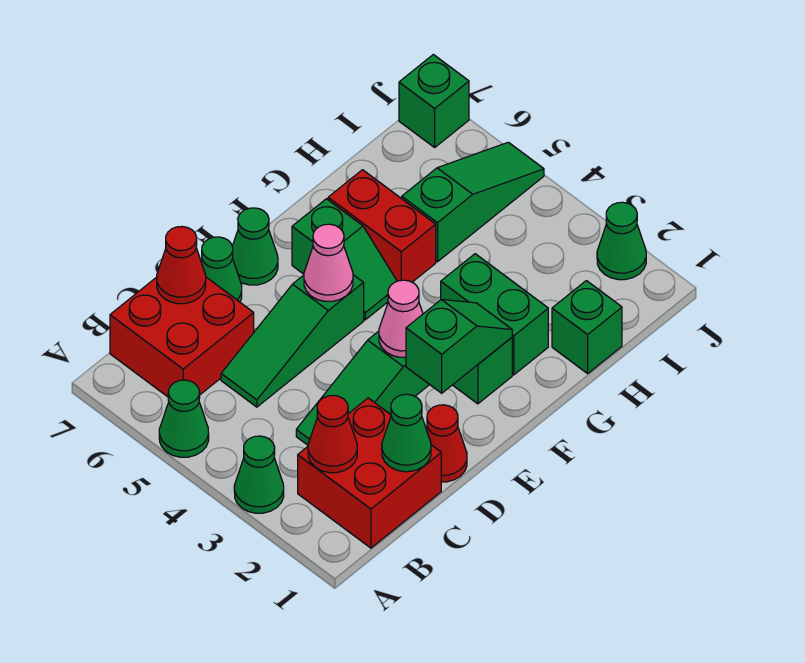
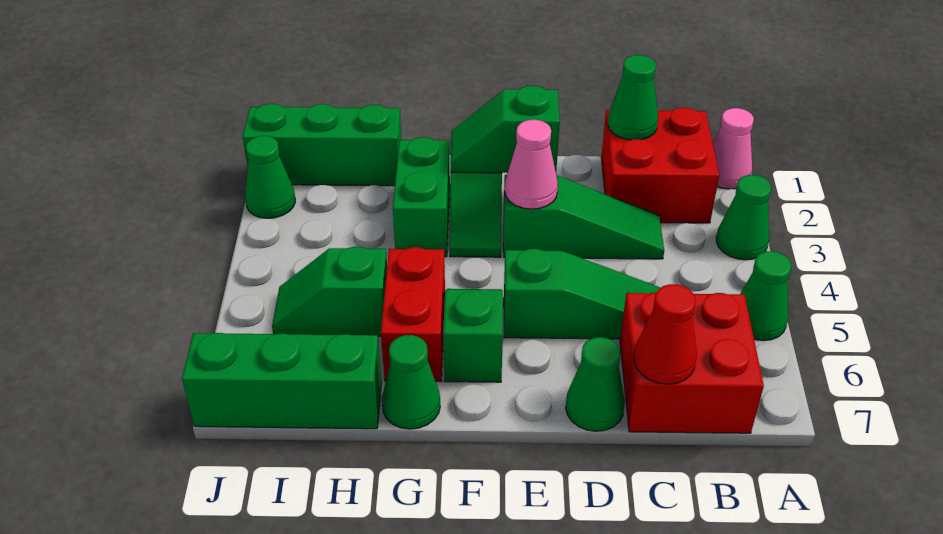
red 1x1 cone [308,395,357,473] -> none
red 1x1 cone [426,405,467,482] -> none
pink 1x1 cone [304,224,353,301] -> pink 1x1 cone moved to [713,108,754,189]
green 1x1 cone [232,208,278,285] -> green 1x1 cone moved to [382,335,440,429]
green 1x1 brick [552,281,622,373] -> green 1x3 brick [242,104,402,186]
green 1x3 slope [402,142,544,262] -> green 1x2 slope [272,247,387,336]
green 1x1 brick [399,54,469,147] -> green 1x3 brick [182,333,382,429]

